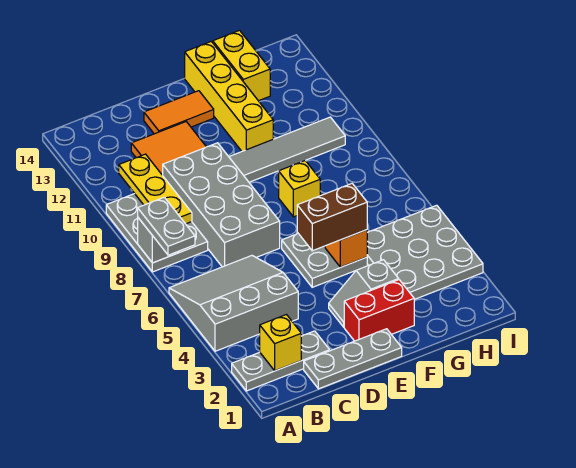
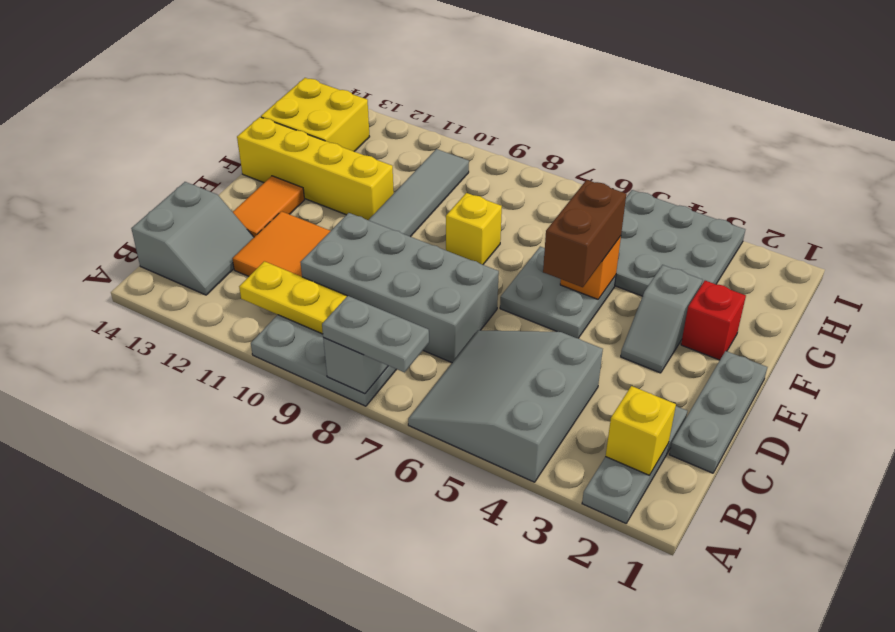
none -> grey 2x2 slope [131,182,254,295]
red 1x2 brick [344,280,414,341] -> red 1x1 brick [681,281,746,360]
yellow 1x2 brick [213,30,270,101] -> yellow 2x2 brick [261,78,370,151]

